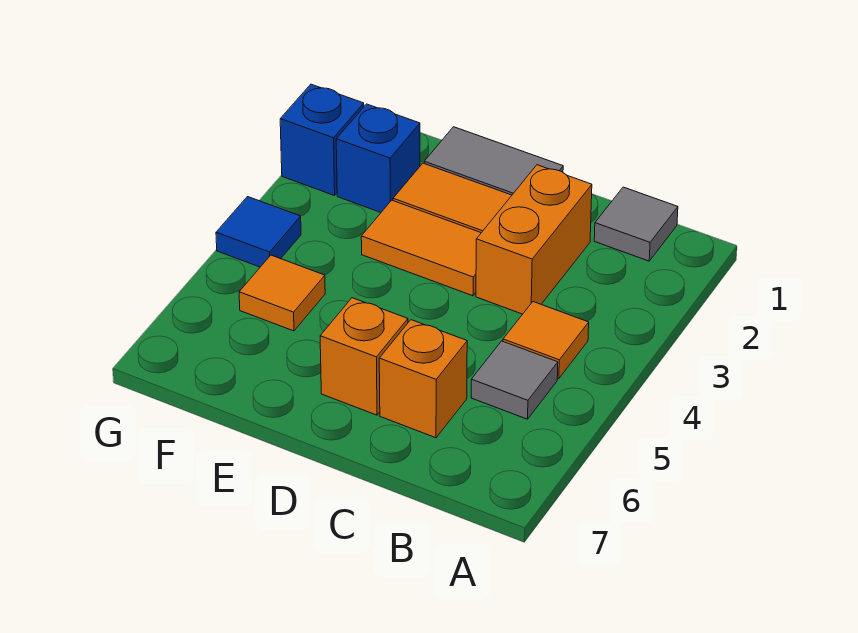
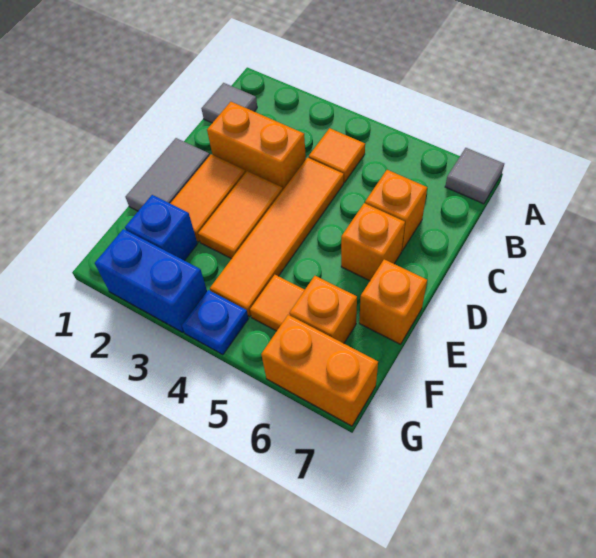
grey 1x1 tile [471,341,558,419] -> grey 1x1 tile moved to [445,148,504,204]
none -> orange 1x4 tile [210,158,344,317]
none -> orange 1x1 brick [359,259,427,344]
none -> orange 1x1 brick [289,276,357,343]
blue 1x1 brick [280,84,364,196] -> blue 1x2 brick [95,229,207,332]
blue 1x1 tile [216,197,301,267] -> blue 1x1 plate [182,290,248,355]
none -> orange 1x2 brick [261,315,378,426]

